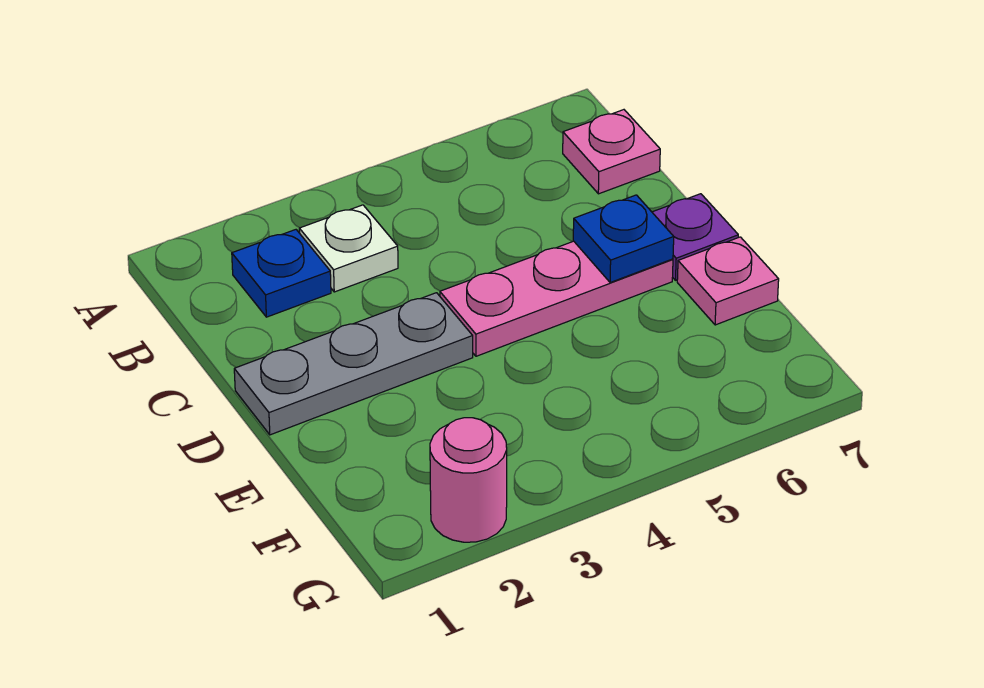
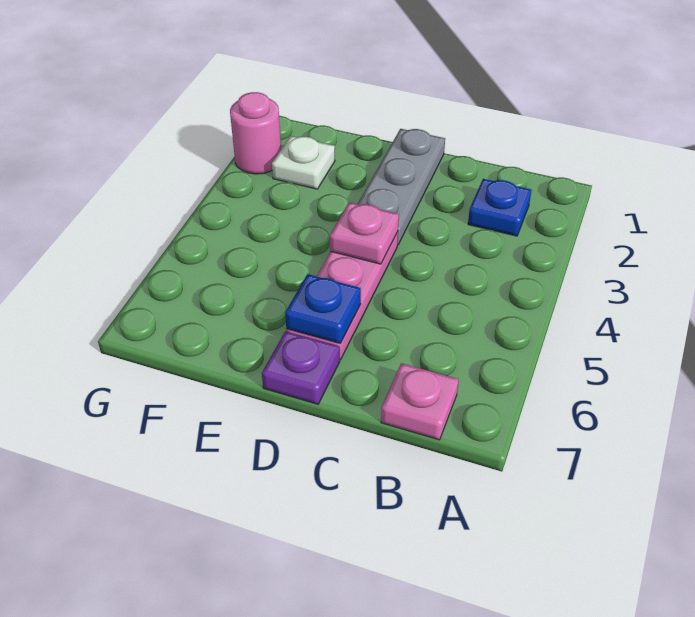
white 1x1 plate [299,205,398,292] -> white 1x1 plate moved to [272,136,335,189]
pink 1x1 plate [677,237,779,325] -> pink 1x1 plate moved to [330,202,399,264]

